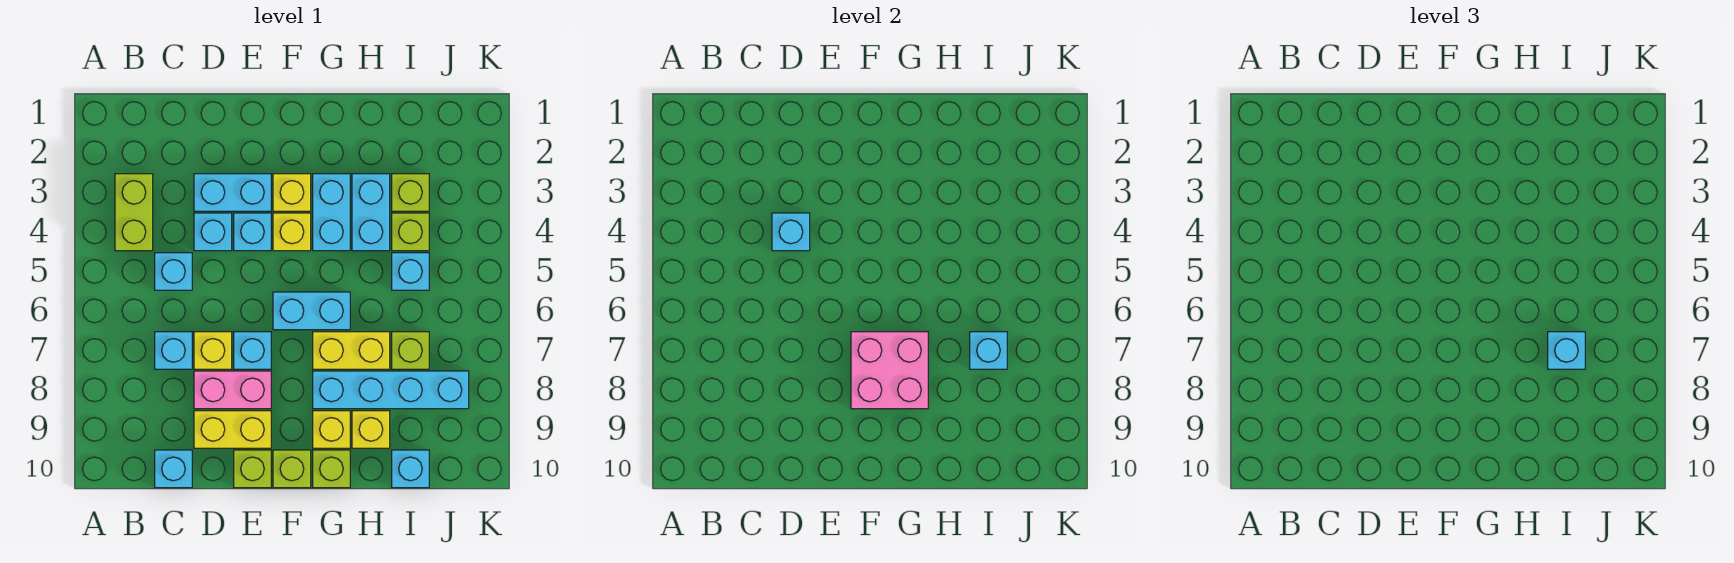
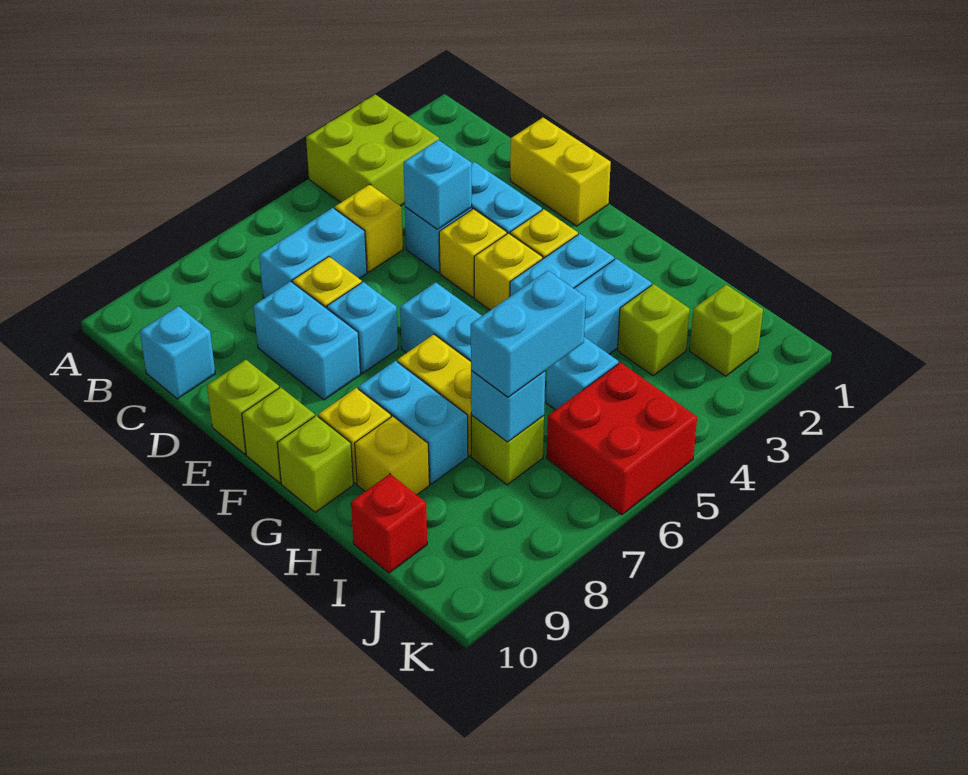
lime 1x2 brick [115,174,153,251] -> lime 2x2 brick [306,94,439,206]
cyan 1x1 brick [155,253,192,290] -> yellow 1x1 brick [335,184,403,272]
cyan 1x1 brick [155,332,192,369] -> cyan 1x2 brick [259,208,367,298]
pink 1x2 brick [194,371,271,409] -> cyan 1x2 brick [254,281,361,400]
yellow 1x2 brick [194,411,271,448] -> yellow 1x2 brick moved to [510,118,611,226]
cyan 1x1 brick [234,213,271,251] -> yellow 1x1 brick [439,209,507,297]
pink 2x2 brick [851,332,928,409] -> none
cyan 1x4 brick [313,371,469,409] -> cyan 1x2 brick [358,361,468,484]
lime 1x1 brick [392,213,429,251] -> lime 1x1 brick moved to [690,285,763,376]
cyan 1x1 brick [1548,332,1585,369] -> cyan 1x2 brick [471,271,586,397]
cyan 1x1 brick [392,450,429,488] -> red 1x1 brick [351,474,427,573]
none -> red 2x2 brick [547,362,697,515]

